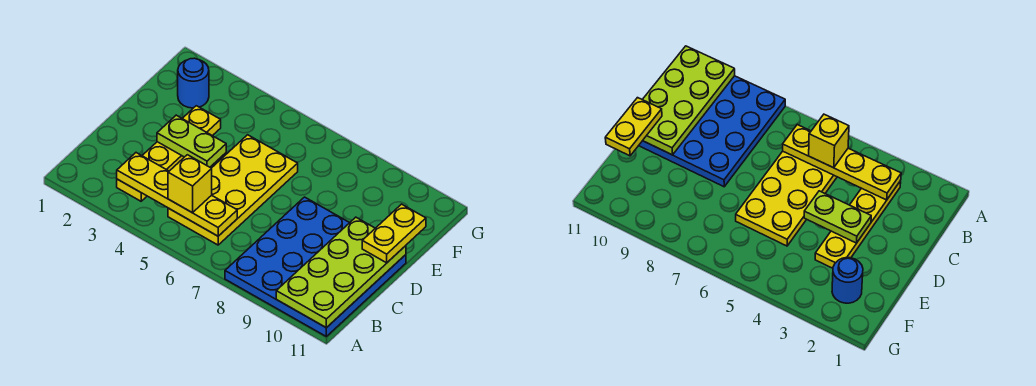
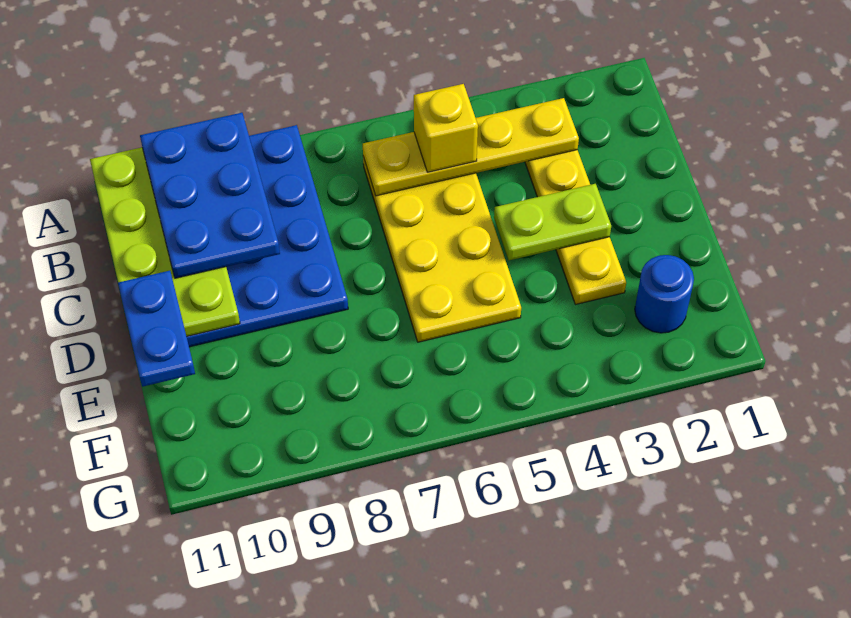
none -> blue 2x3 plate [140,113,280,278]
yellow 1x2 plate [362,204,426,263] -> blue 1x2 plate [118,271,195,387]

